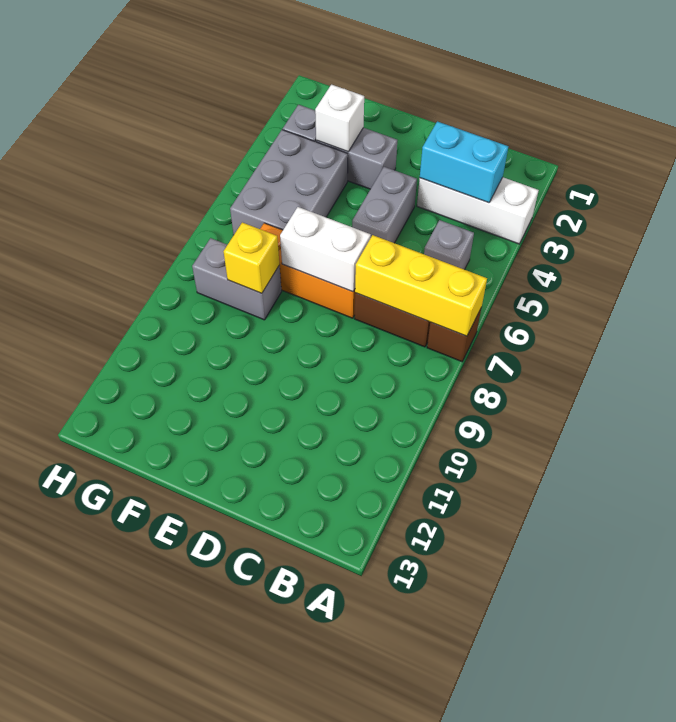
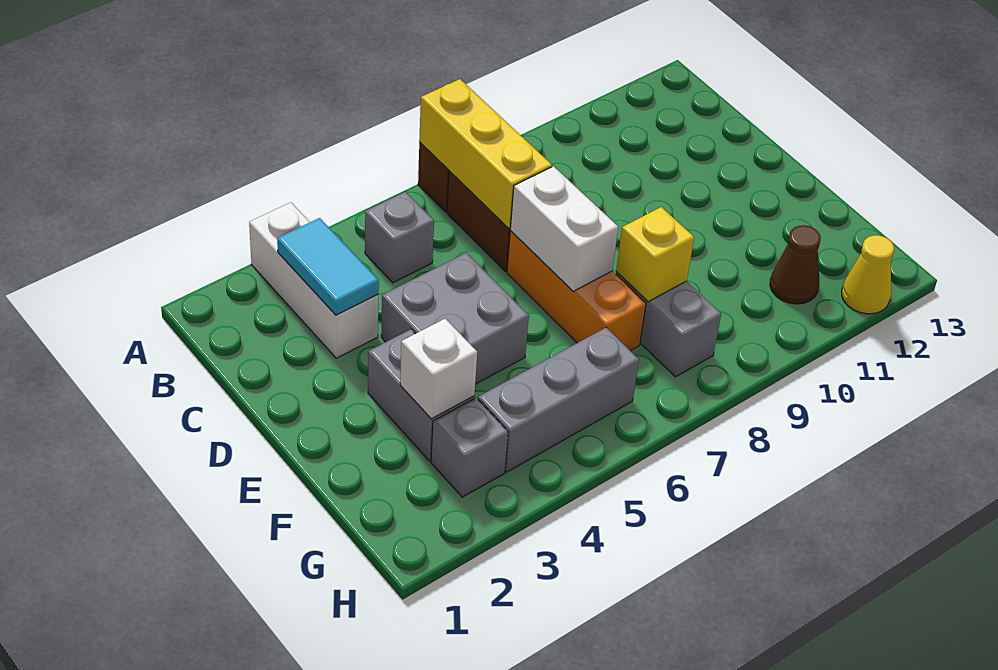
cyan 1x2 brick [420,121,508,203] -> cyan 1x2 tile [277,218,379,315]
grey 1x2 brick [352,167,417,243] -> grey 2x2 brick [381,253,529,384]
grey 2x3 brick [230,130,348,235] -> grey 1x3 brick [478,328,639,472]
none -> brown 1x1 cone [770,225,821,304]
none -> yellow 1x1 cone [842,235,894,314]

